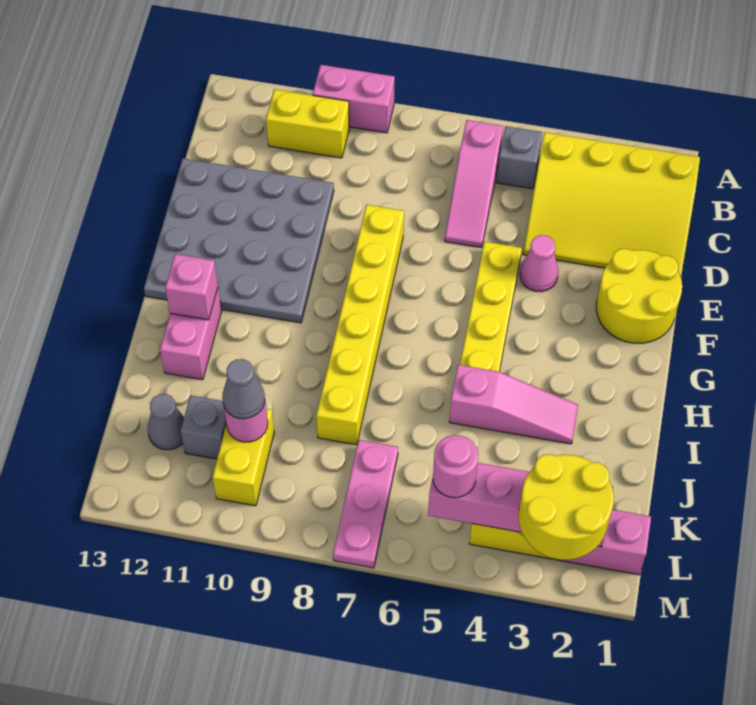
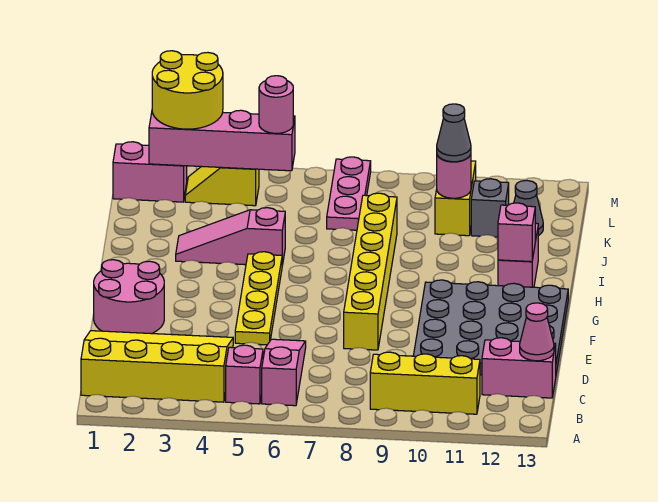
pink 1x2 brick [313,65,395,133] -> pink 1x2 brick moved to [482,338,556,398]
grey 1x1 brick [497,126,542,189] -> pink 1x1 brick [226,345,263,404]
yellow 1x2 brick [266,89,349,158] -> yellow 1x3 brick [370,352,480,414]
yellow 2x2 round brick [596,249,682,343] -> pink 2x2 round brick [94,260,164,334]
pink 1x1 cone [520,235,558,292] -> pink 1x1 cone moved to [520,303,554,361]

